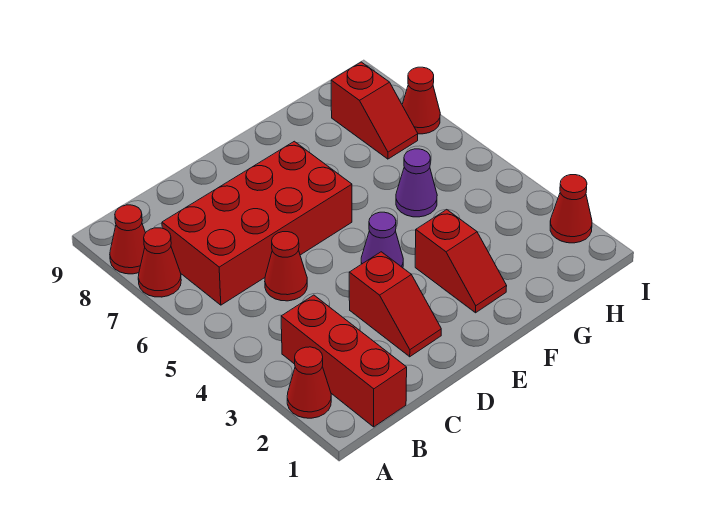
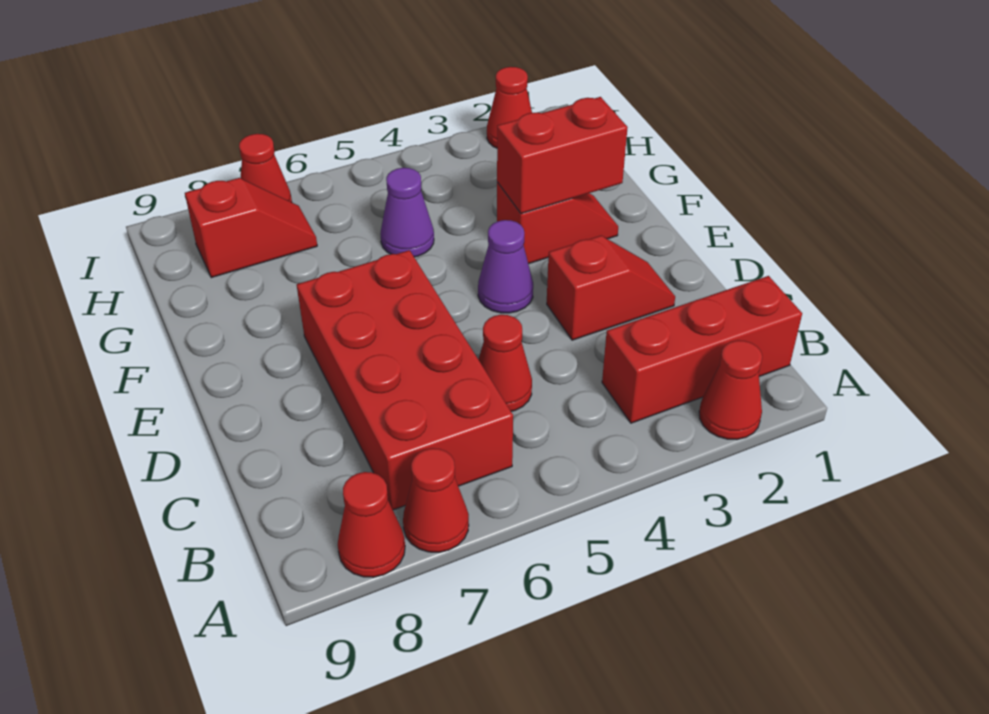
none -> red 1x2 brick [497,97,628,214]

